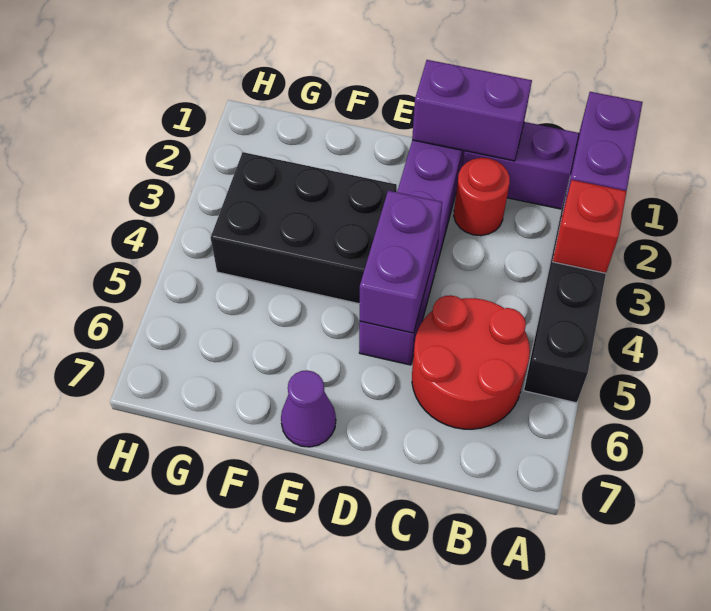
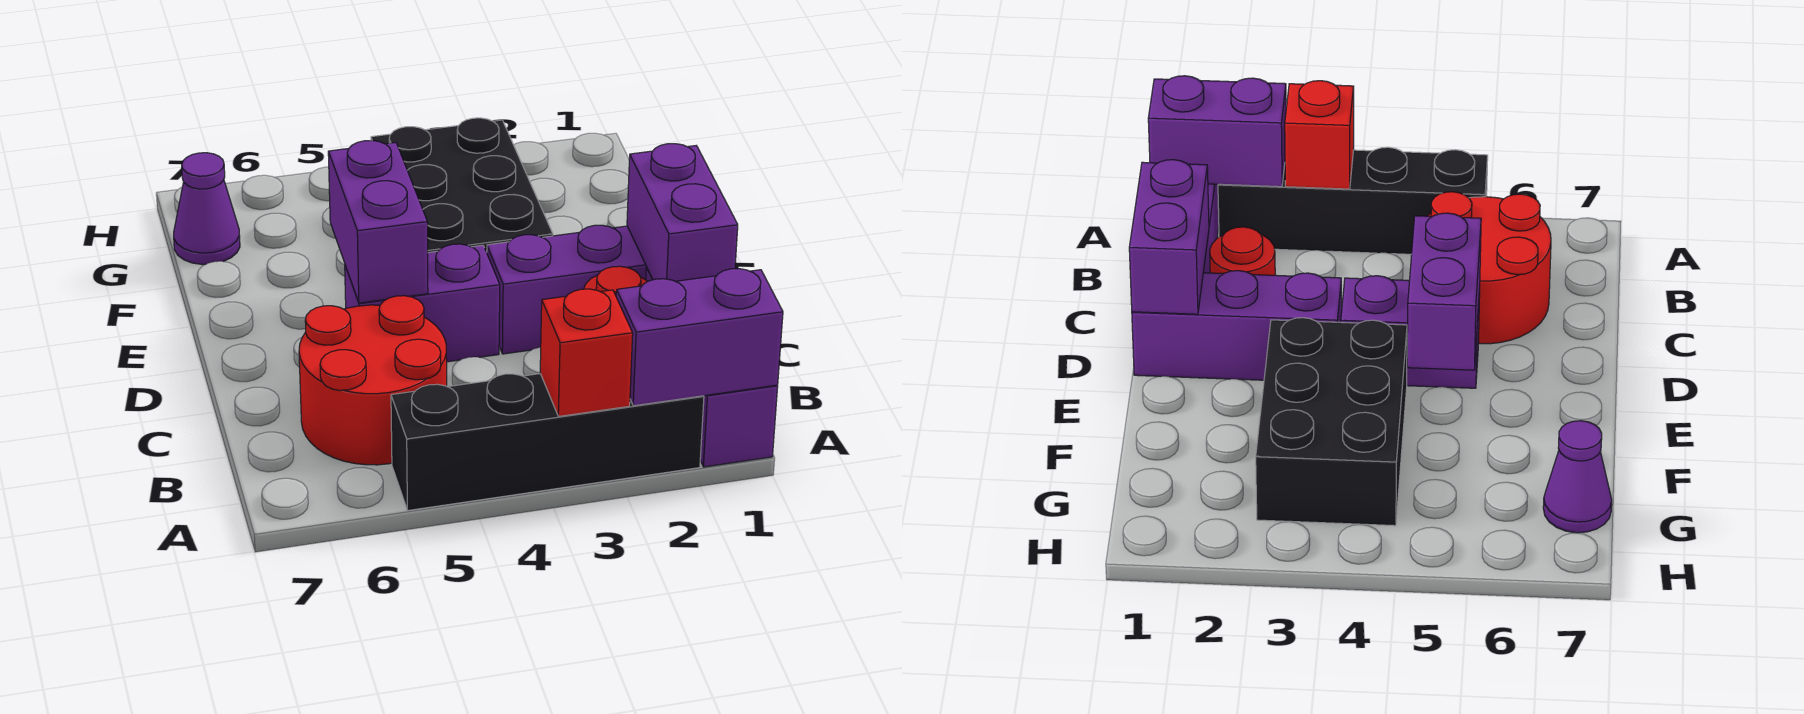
purple 1x2 brick [360,191,442,333] -> purple 1x2 brick turned to [328,140,428,303]
purple 1x1 cone [281,370,336,447] -> purple 1x1 cone moved to [174,153,240,265]

